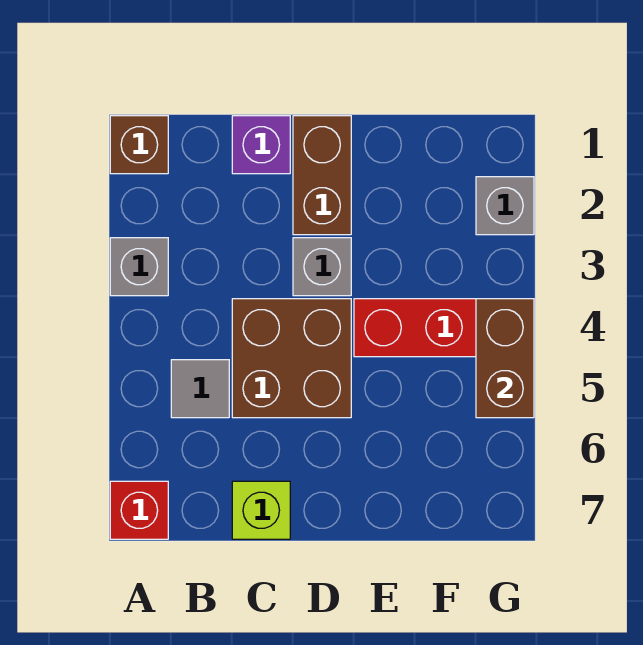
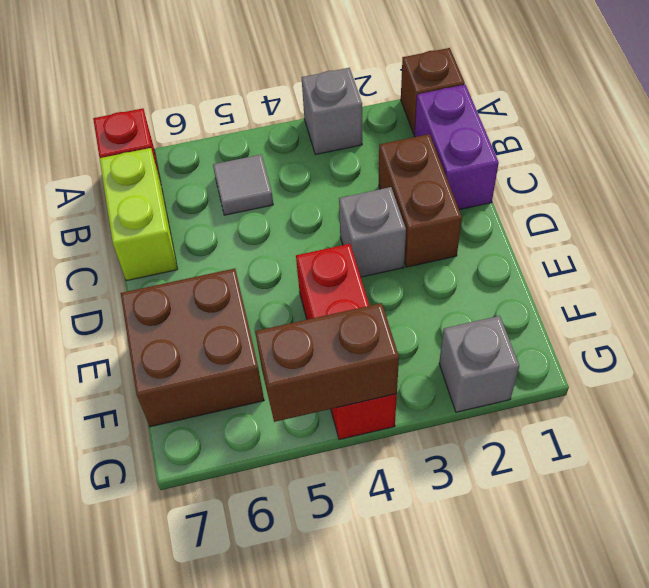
purple 1x1 brick [232,116,290,174] -> purple 1x2 brick [414,85,499,210]
brown 2x2 brick [232,299,351,418] -> brown 2x2 brick moved to [121,268,264,427]
lime 1x1 brick [232,481,290,539] -> lime 1x2 brick [100,148,178,281]
brown 1x2 brick [293,116,351,235] -> brown 1x2 brick turned to [379,134,462,267]

